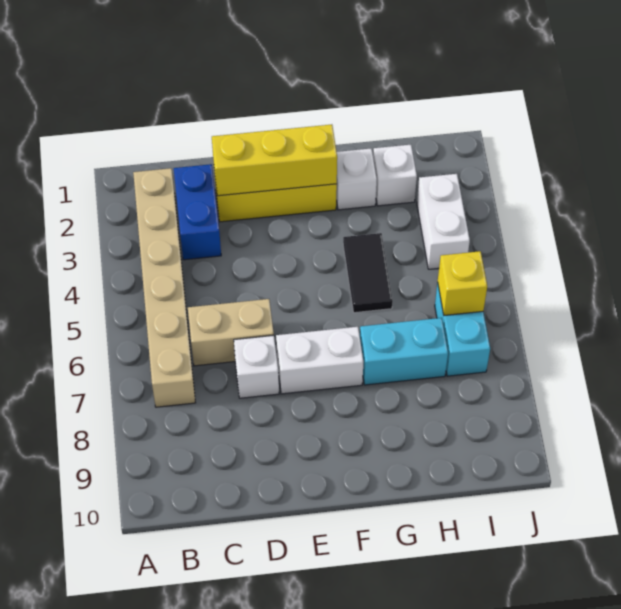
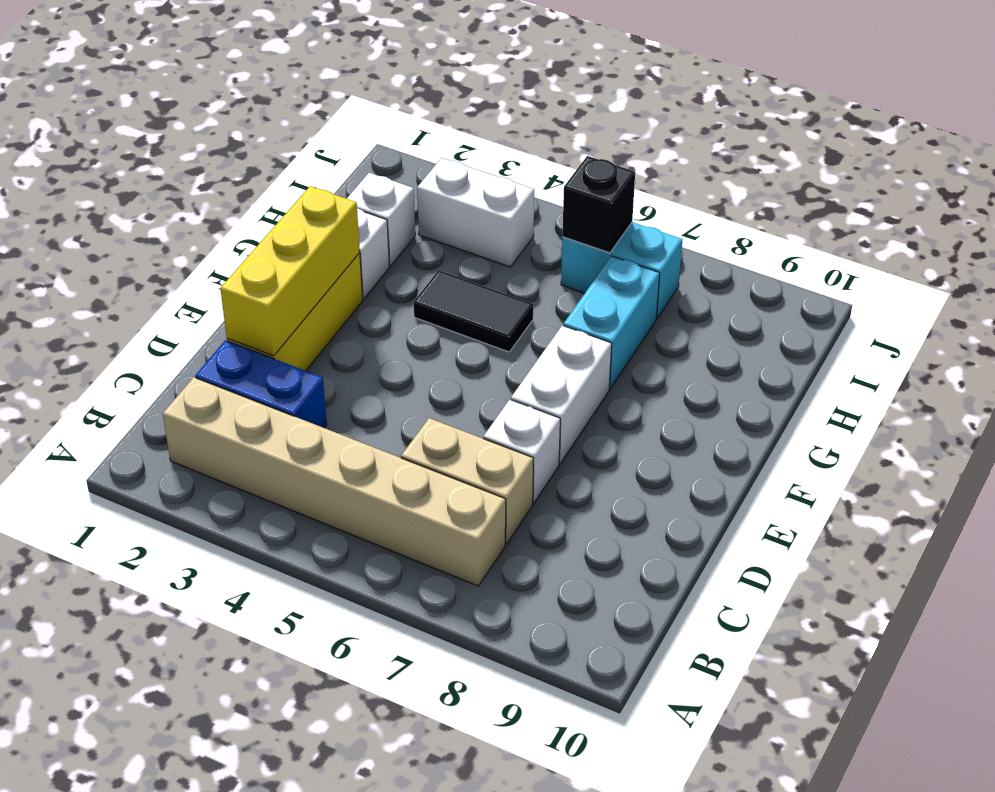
tan 1x2 brick [188,299,274,366] -> tan 1x2 brick turned to [401,418,534,544]
yellow 1x1 brick [438,251,487,315] -> black 1x1 brick [562,156,635,253]

